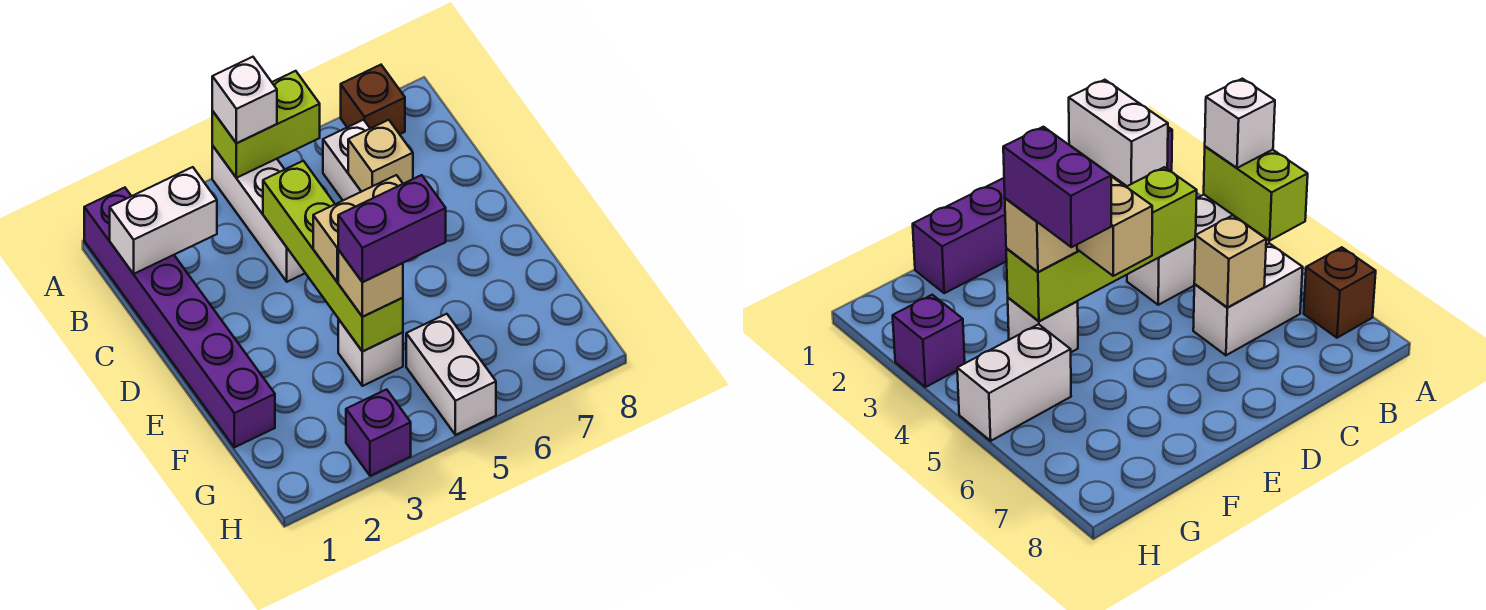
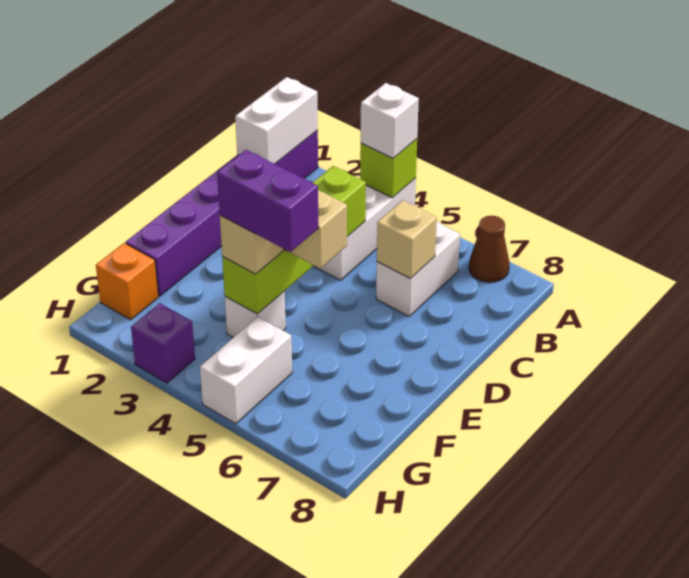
lime 1x2 brick [212,71,320,178] -> lime 1x1 brick [360,139,417,198]
brown 1x1 brick [341,65,405,134] -> brown 1x1 cone [469,216,510,282]
white 1x2 brick [110,167,217,274] -> white 1x2 brick turned to [235,77,318,164]
none -> orange 1x1 brick [96,243,158,320]

